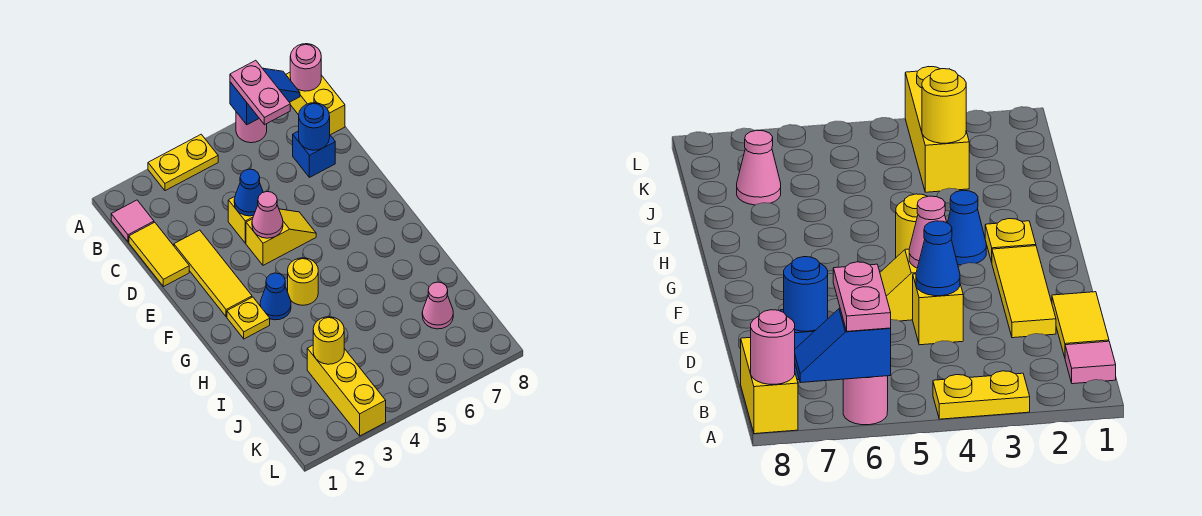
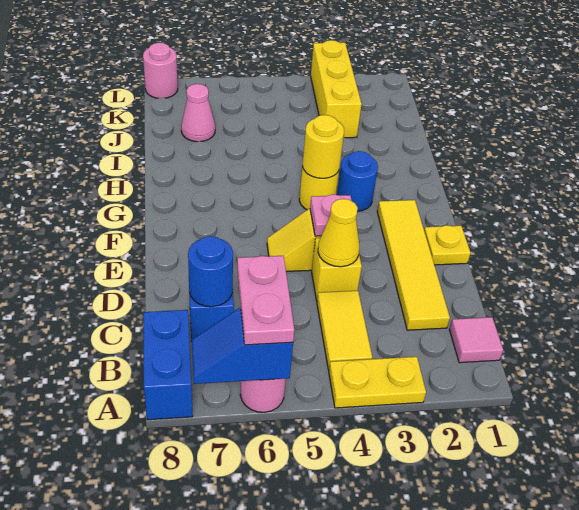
yellow 1x2 brick [286,72,345,135] -> blue 1x2 brick [144,310,193,420]
pink 1x1 round brick [290,44,321,91] -> pink 1x1 round brick moved to [143,43,178,98]
yellow 1x2 tile [129,222,189,287] -> yellow 1x2 tile moved to [317,291,372,370]
yellow 1x3 tile [174,230,252,317] -> yellow 1x4 tile [377,200,450,330]
blue 1x1 cone [234,169,263,216] -> yellow 1x1 cone [318,199,359,267]
pink 1x1 cone [252,192,283,238] -> pink 1x1 plate [310,194,352,236]
yellow 1x1 plate [227,297,270,339] -> yellow 1x1 plate moved to [424,225,471,265]
blue 1x1 cone [260,273,291,320] -> blue 1x1 round brick [337,151,378,211]
yellow 1x1 round brick [313,317,344,364] -> yellow 1x1 round brick moved to [302,115,344,179]

